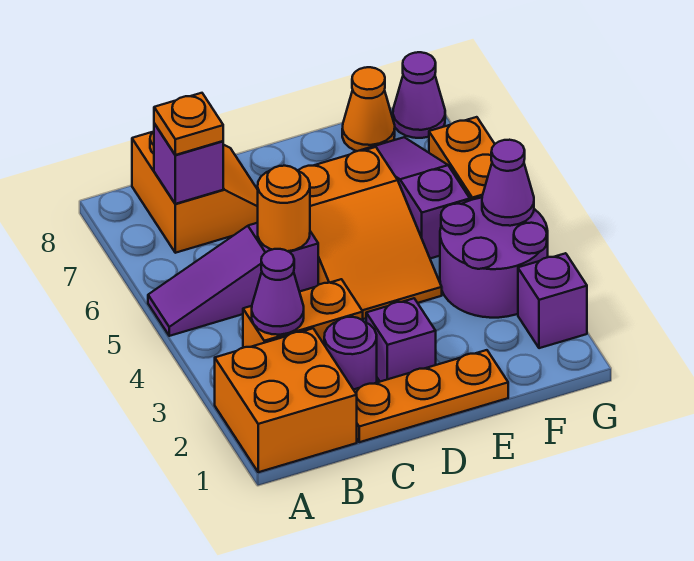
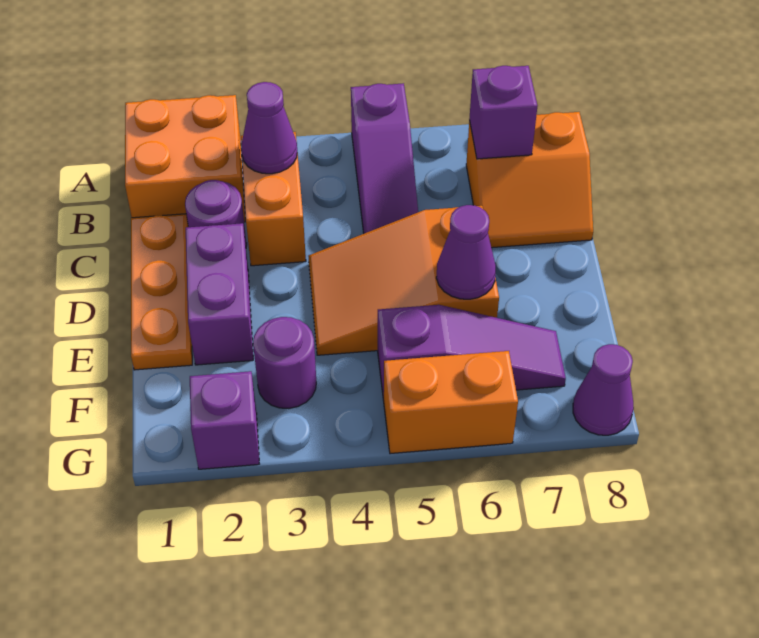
purple 1x3 slope [148,223,318,336] -> purple 1x3 slope turned to [351,83,418,233]
orange 1x1 plate [154,93,223,155] -> none
orange 1x1 round brick [258,166,310,251] -> none
purple 1x1 brick [366,298,436,382] -> purple 1x2 brick [186,223,253,365]
purple 2x2 round brick [440,198,548,318] -> purple 1x1 round brick [253,317,316,408]
orange 1x1 cone [342,67,395,151] -> none
purple 1x1 cone [482,140,534,226] -> purple 1x1 cone moved to [436,205,496,299]

